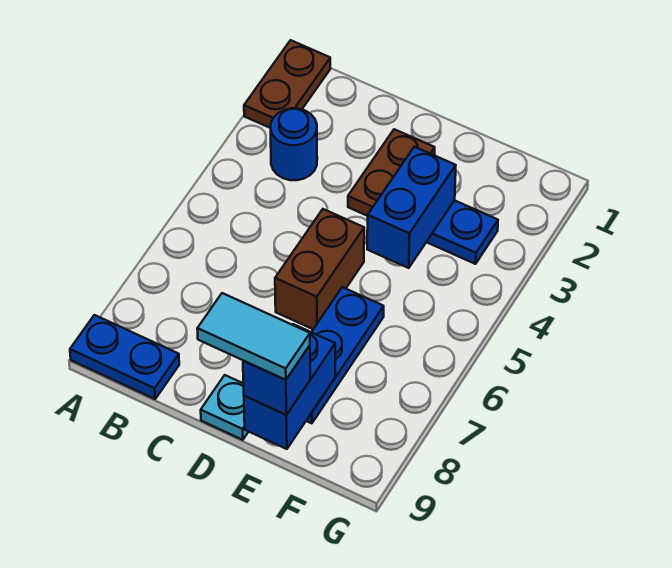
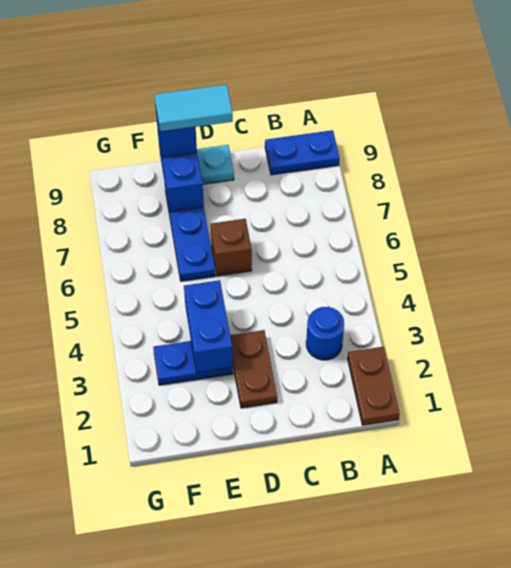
brown 1x2 brick [275,209,364,329] -> brown 1x1 brick [211,219,252,276]

